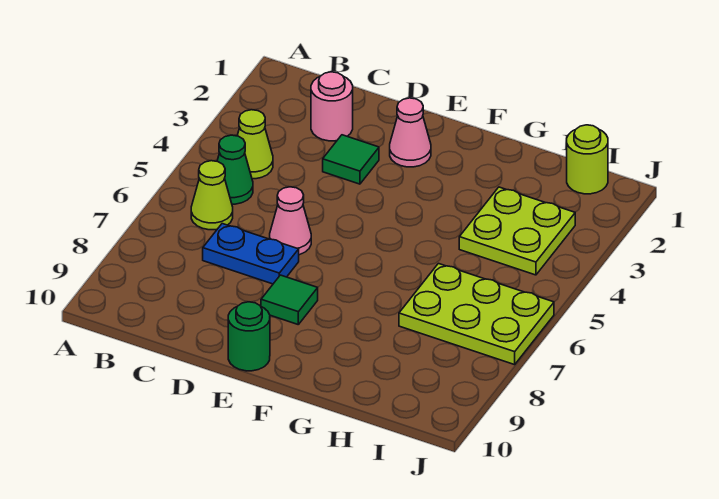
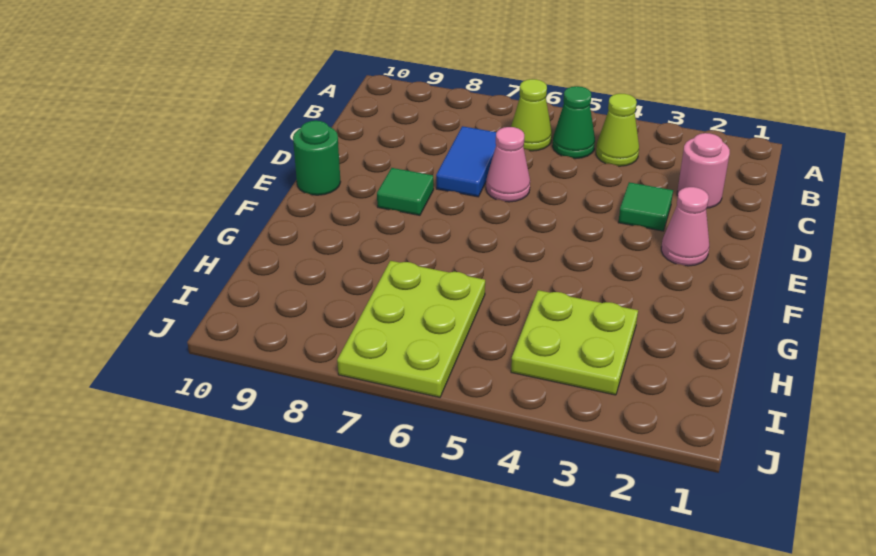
blue 1x2 plate [203,224,299,284] -> blue 1x2 tile [436,126,497,197]
lime 1x1 round brick [567,125,608,194] -> none

